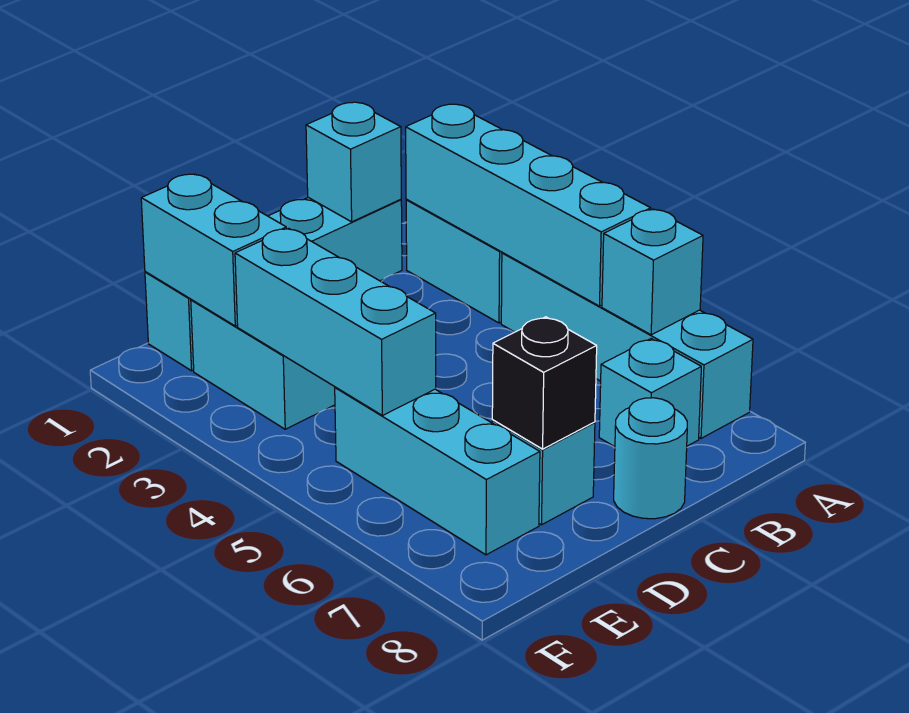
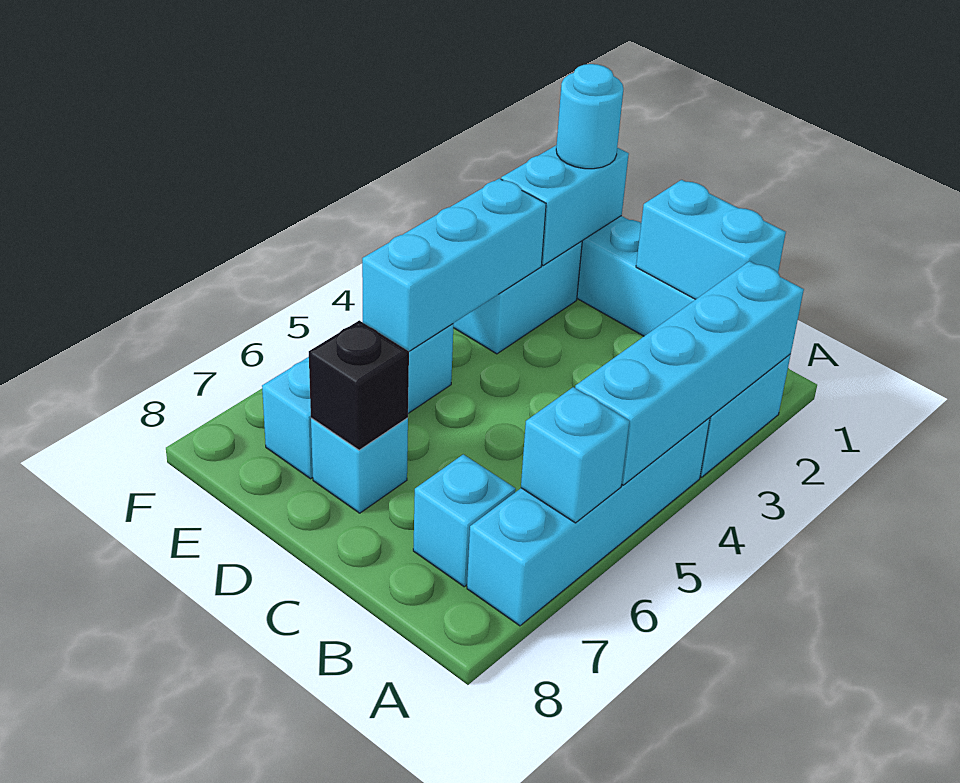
cyan 1x1 brick [306,102,401,222] -> cyan 1x2 brick [636,180,786,299]
cyan 1x1 round brick [614,398,687,519] -> cyan 1x1 round brick moved to [556,64,623,169]

